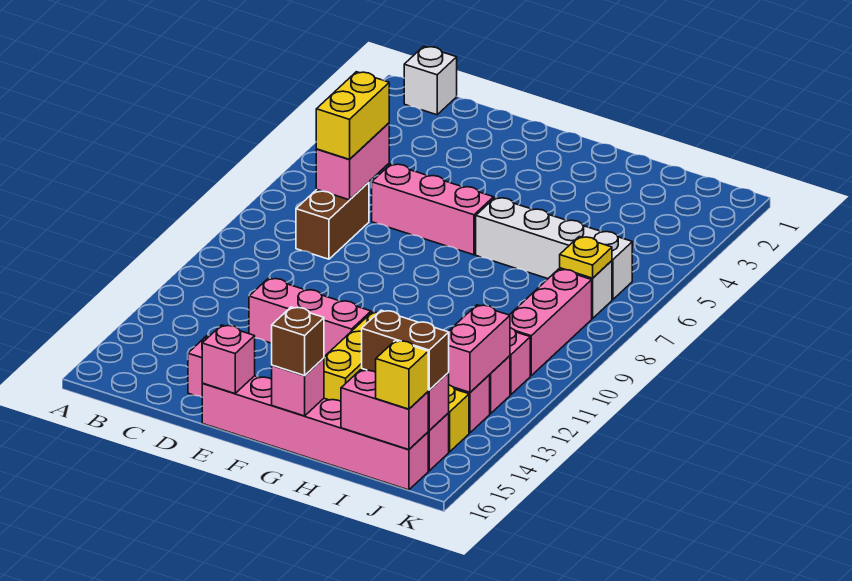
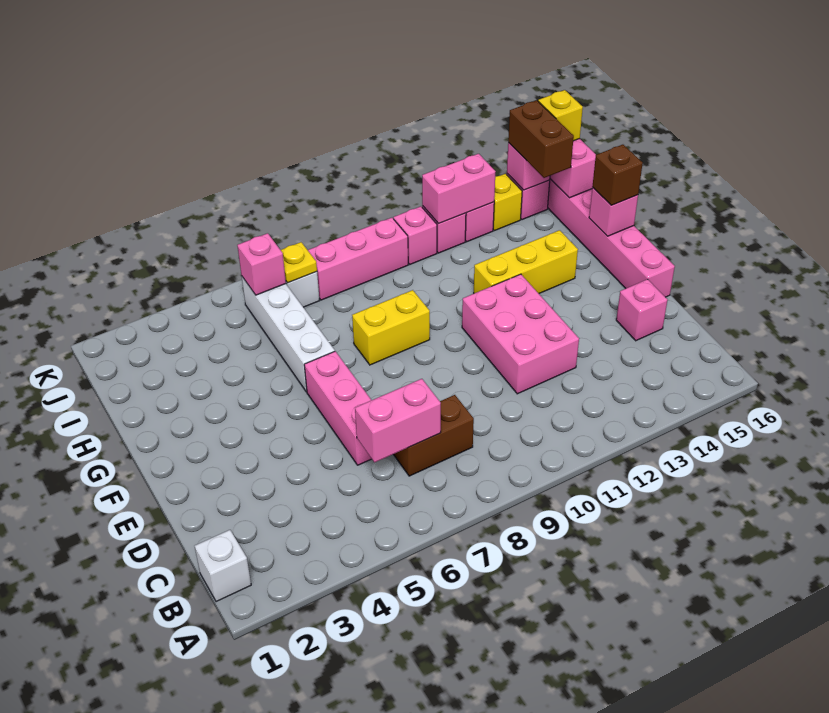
yellow 1x2 brick [316,72,389,160] -> yellow 1x2 brick moved to [352,290,430,365]
pink 1x3 brick [249,278,371,357] -> pink 2x3 brick [462,274,579,394]
pink 1x1 brick [202,325,255,393] -> pink 1x1 brick moved to [237,233,286,295]

